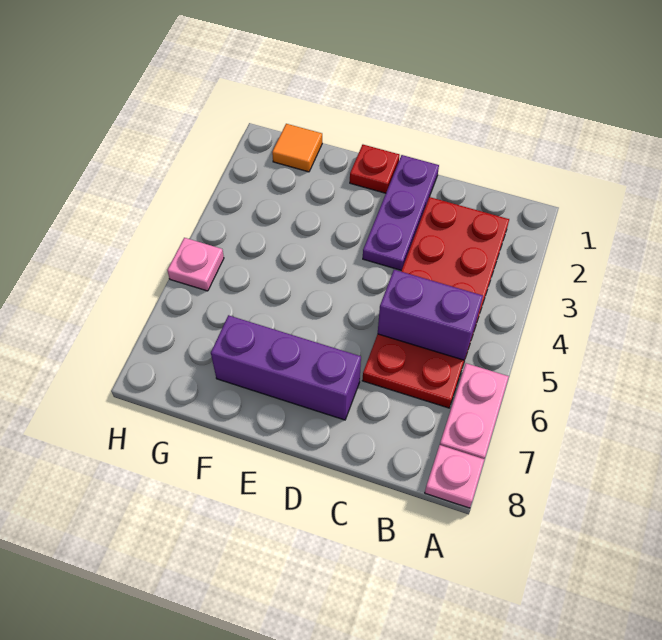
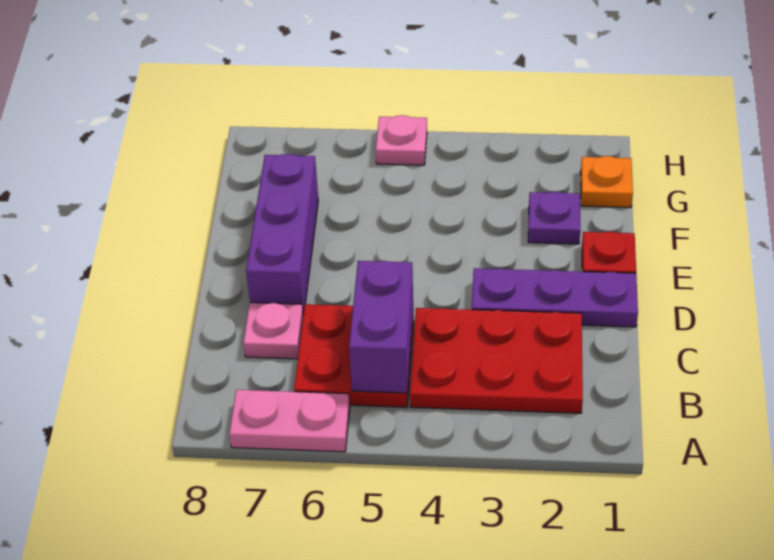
pink 1x1 plate [425,445,485,508] -> pink 1x1 plate moved to [243,303,303,359]
none -> purple 1x1 plate [528,192,580,244]
orange 1x1 tile [272,124,322,172] -> orange 1x1 plate [581,156,633,208]

